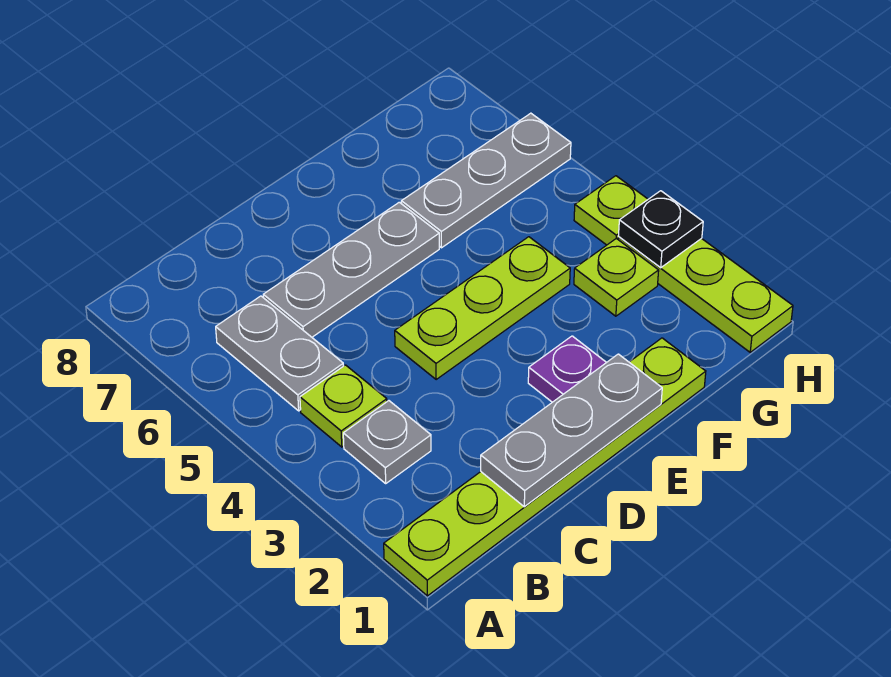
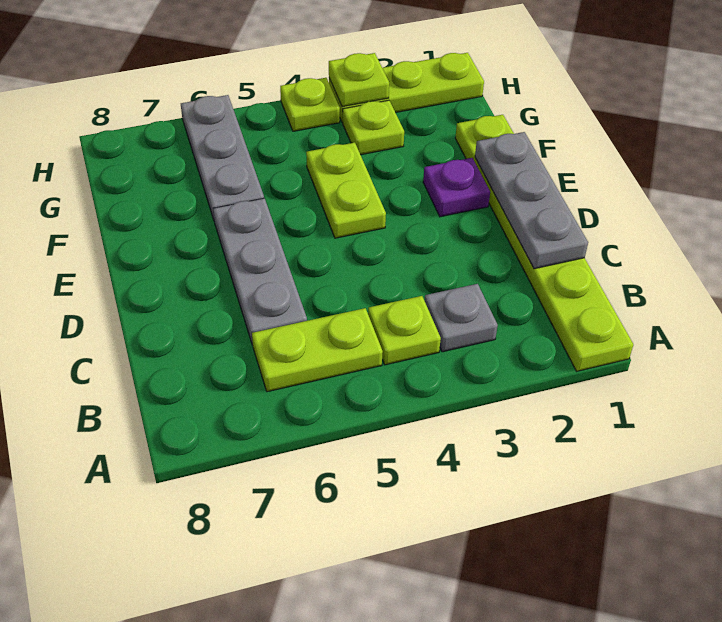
grey 1x2 plate [216,296,343,411] -> lime 1x2 plate [252,308,383,392]
lime 1x3 plate [395,237,570,379] -> lime 1x2 plate [306,143,386,238]
black 1x1 plate [619,191,703,268] -> lime 1x1 plate [329,53,389,107]

